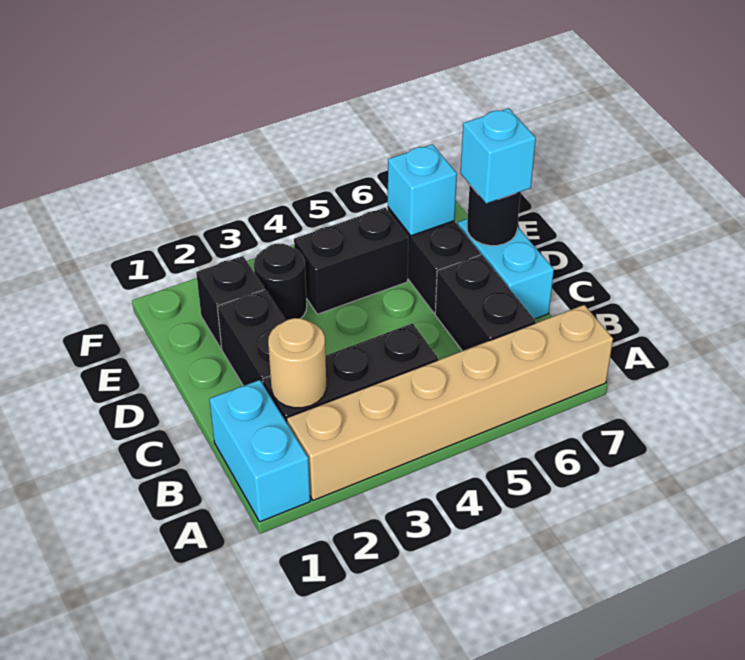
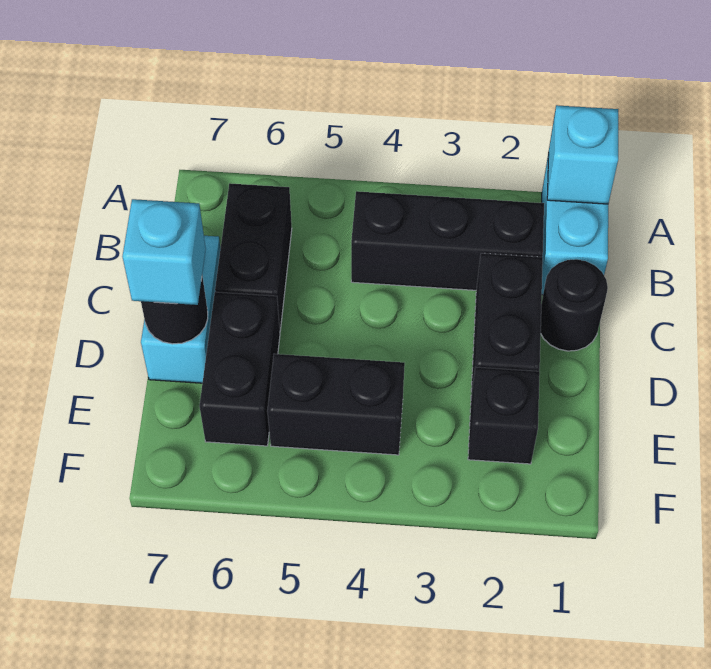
tan 1x6 brick [287,305,613,500] -> none
tan 1x1 round brick [268,318,326,408] -> none
black 1x1 round brick [254,243,307,321] -> black 1x1 round brick moved to [541,259,608,351]
cyan 1x1 brick [388,144,457,236] -> cyan 1x1 brick moved to [547,105,618,204]

